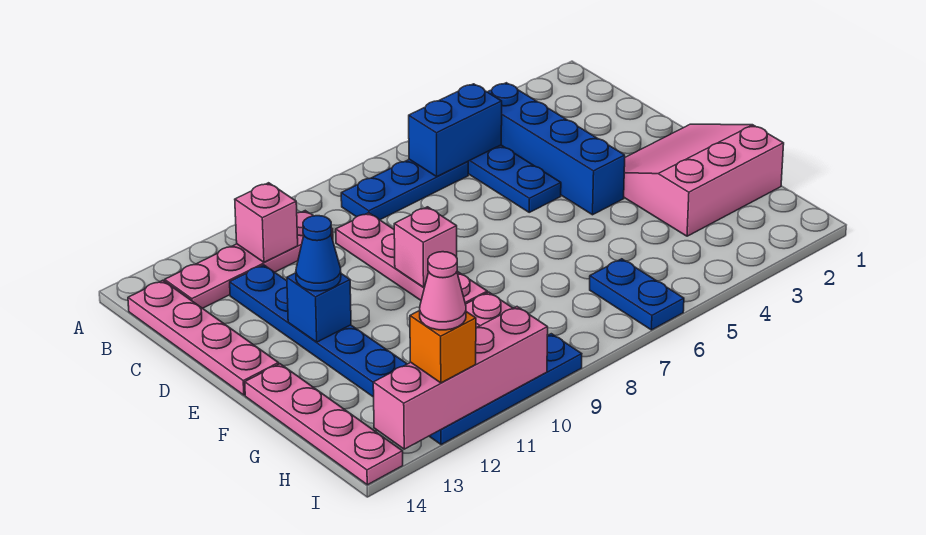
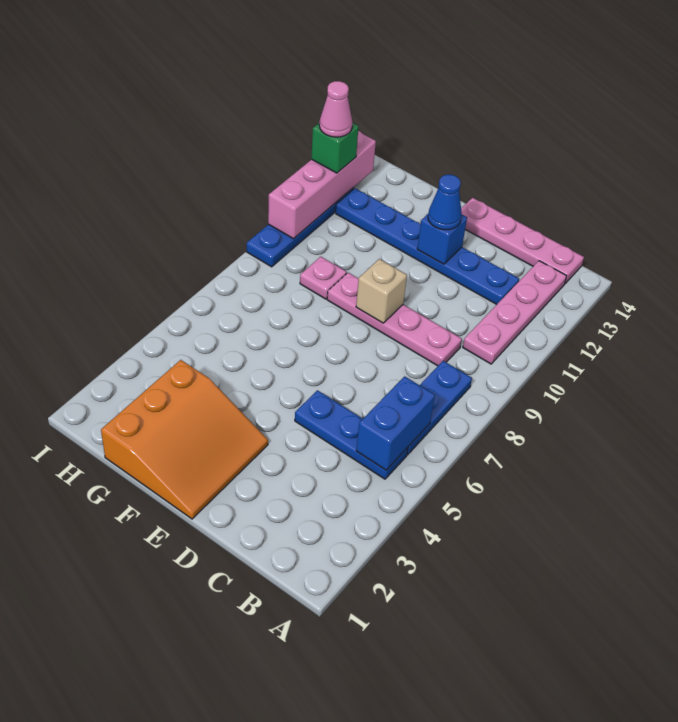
blue 1x4 brick [488,83,625,215] -> none
pink 1x1 brick [235,183,298,262] -> none
pink 3x3 slope [624,124,784,236] -> orange 3x3 slope [101,360,268,519]
pink 1x1 brick [394,207,457,287] -> tan 1x1 brick [356,259,407,323]
pink 1x4 plate [245,364,403,485] -> none
blue 1x2 plate [590,259,684,330] -> none
orange 1x1 brick [410,311,476,383] -> green 1x1 brick [311,123,359,173]

